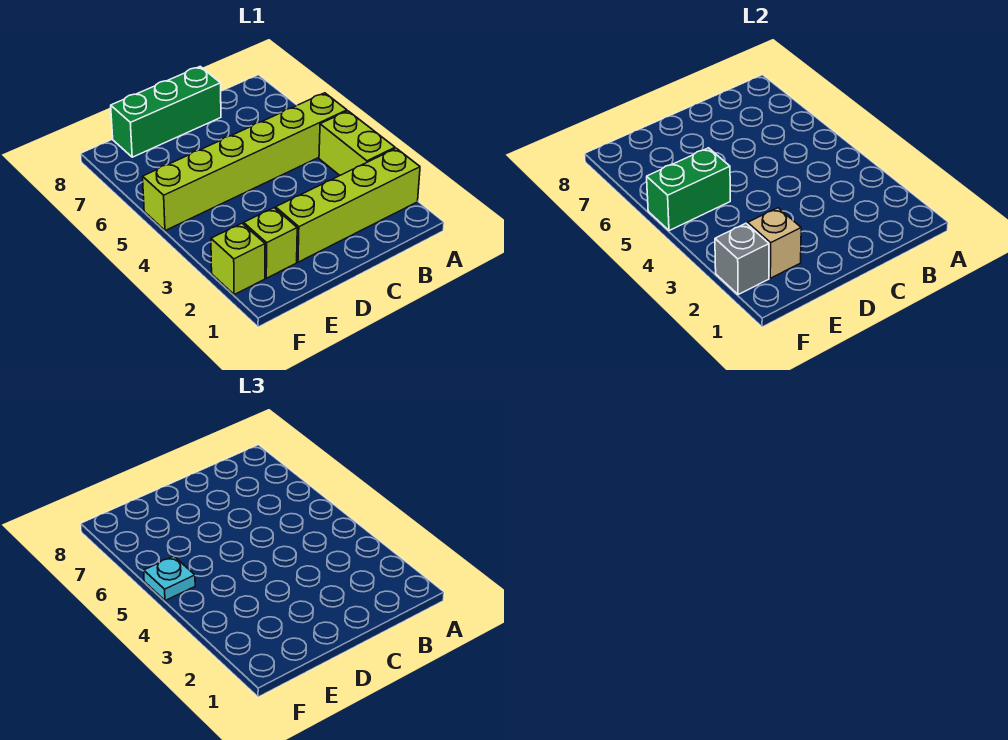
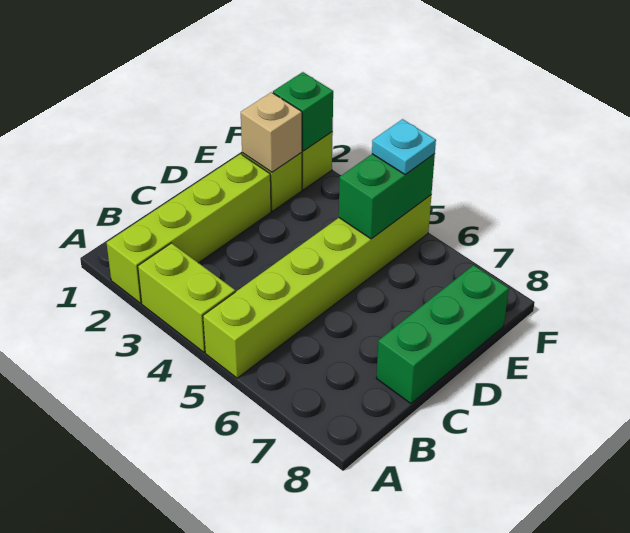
grey 1x1 brick [715,223,769,295] -> green 1x1 brick [273,72,333,151]

